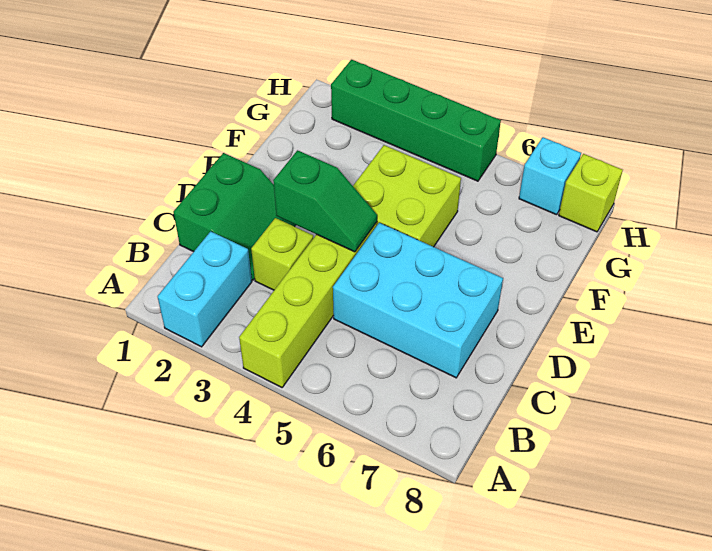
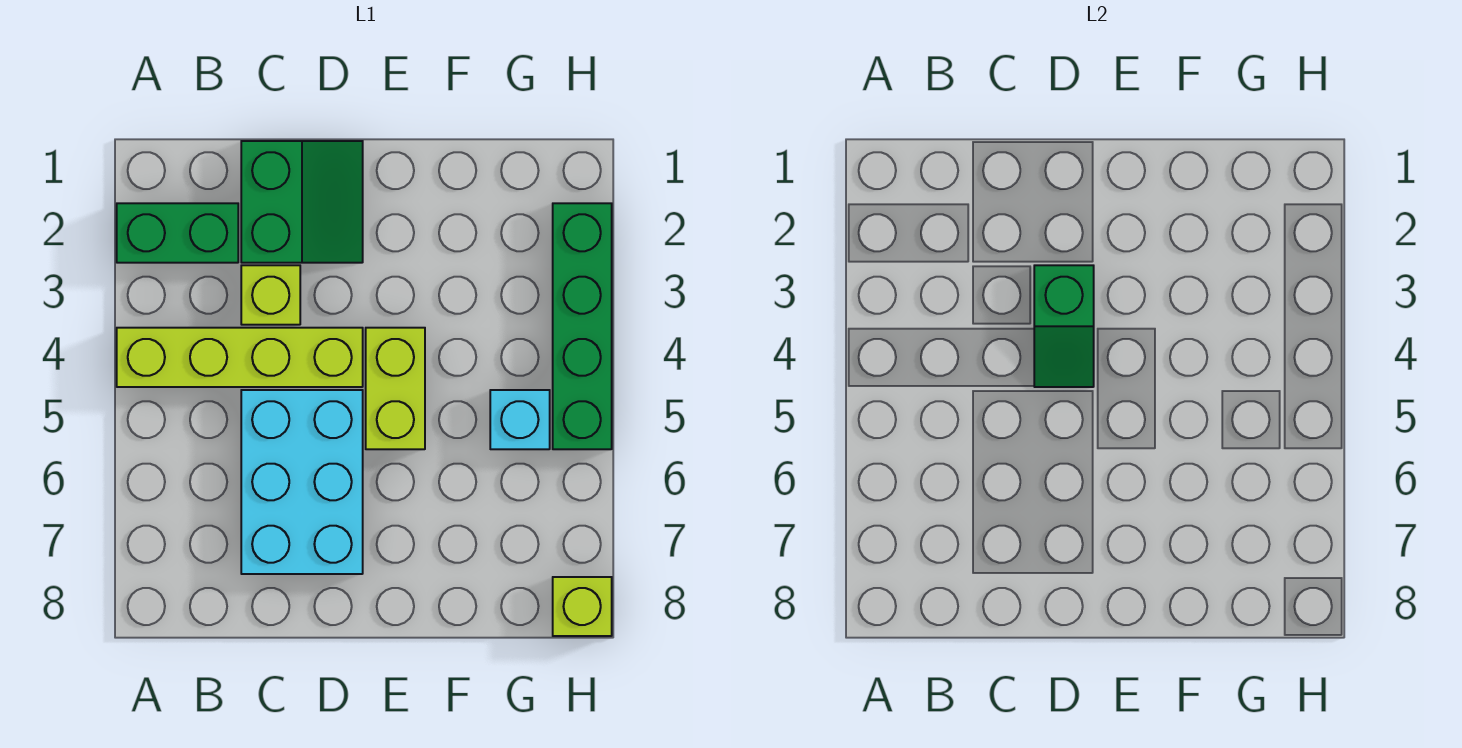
cyan 1x2 brick [158,231,252,347] -> green 1x2 brick [117,203,238,263]
green 2x2 slope [173,153,295,280] -> green 2x2 slope turned to [241,141,363,263]
lime 2x2 brick [353,145,461,247] -> lime 1x2 brick [366,328,425,449]
cyan 1x1 brick [519,137,581,215] -> cyan 1x1 brick moved to [490,390,550,449]

